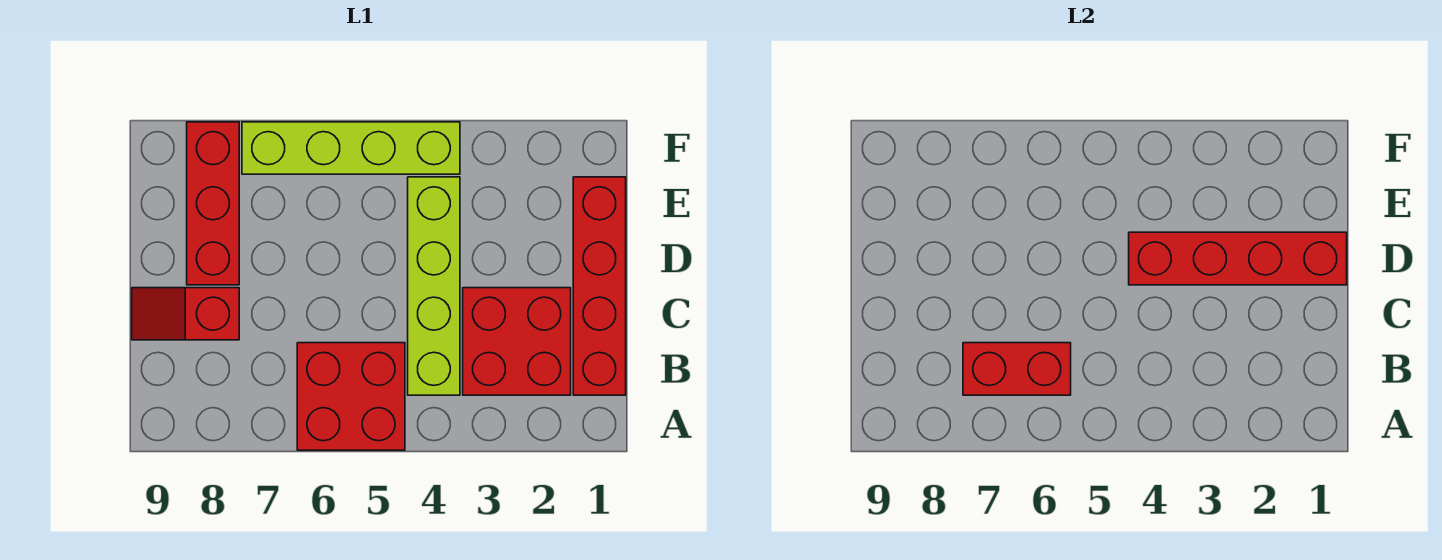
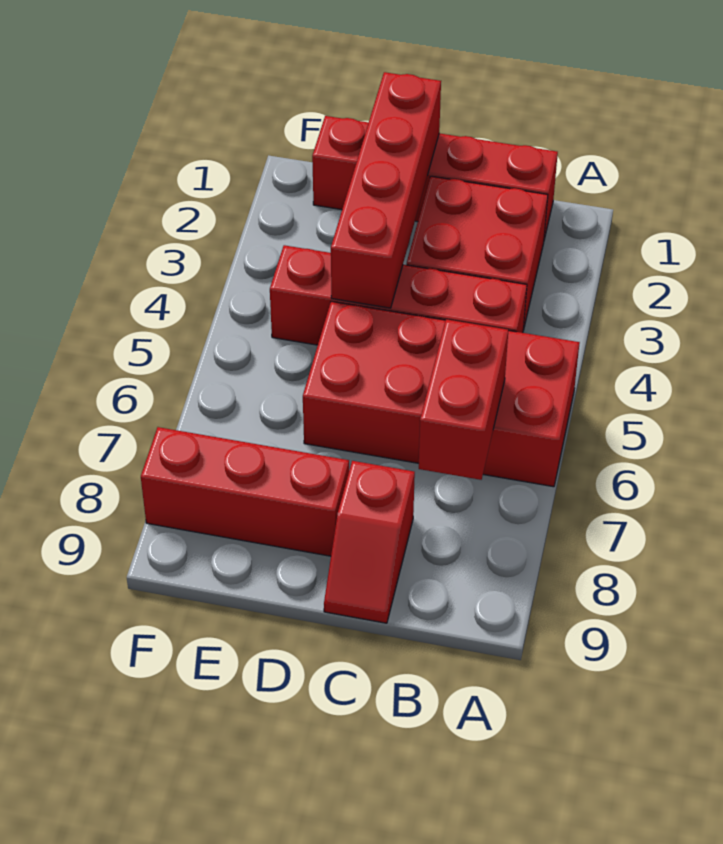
red 2x2 brick [297,343,405,450] -> red 2x4 brick [303,301,580,487]
lime 1x4 brick [408,177,460,395] -> red 1x4 brick [270,245,527,345]
lime 1x4 brick [242,122,460,174] -> none

